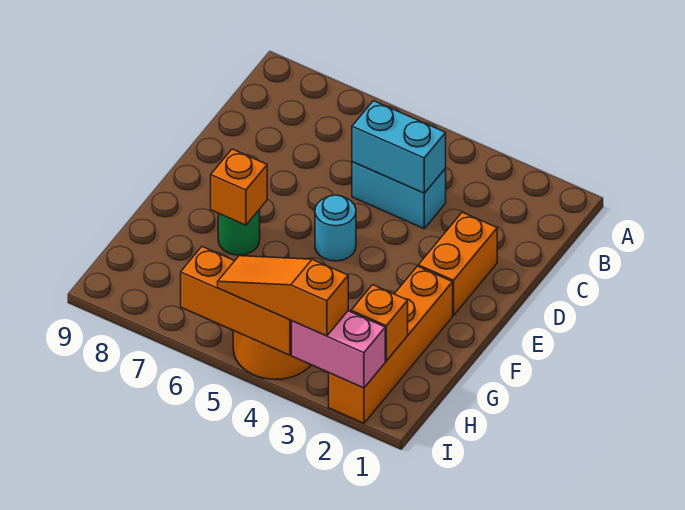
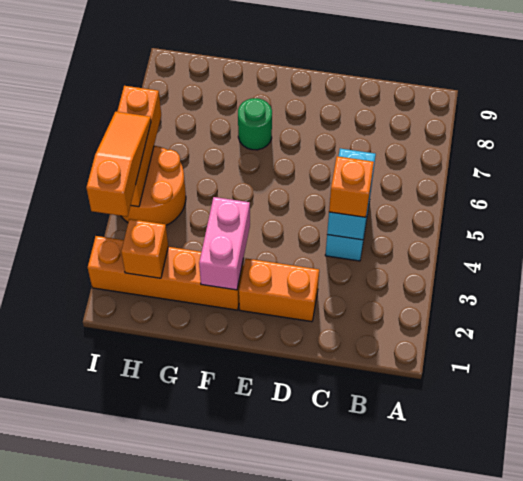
cyan 1x1 round brick [315,195,356,261] -> none
orange 1x1 brick [211,149,267,225] -> orange 1x1 brick moved to [329,156,374,217]
pink 1x2 brick [292,311,385,388] -> pink 1x2 brick moved to [199,197,250,290]

